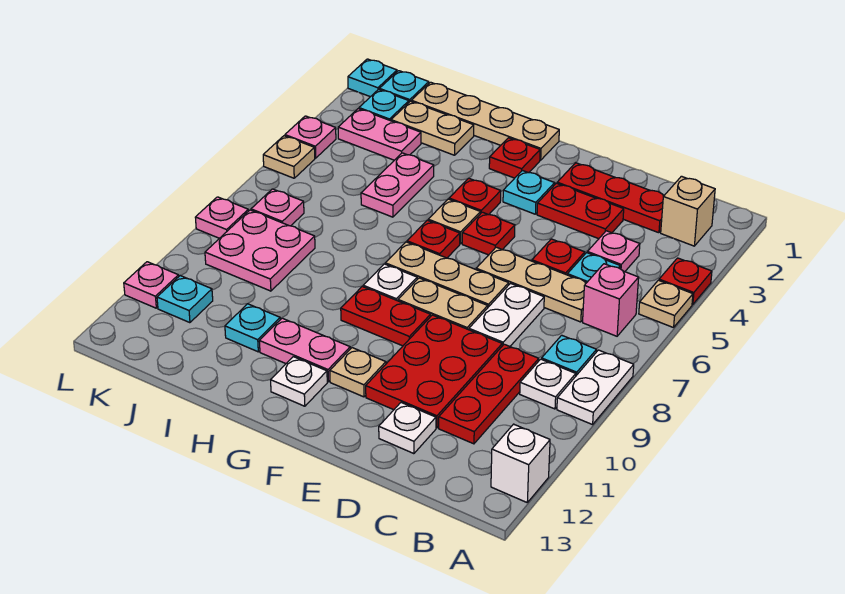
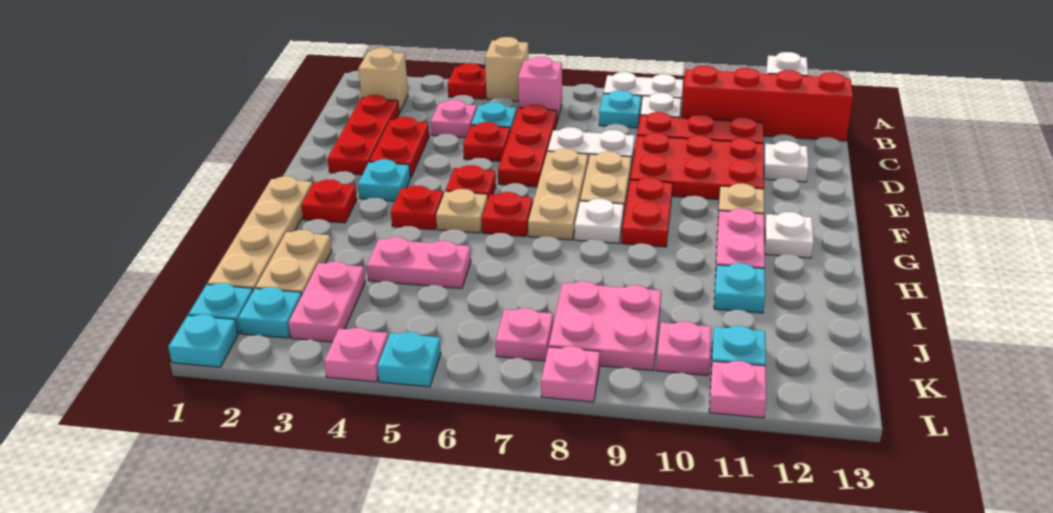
tan 1x1 plate [639,280,693,328] -> tan 1x1 brick [485,37,528,101]
none -> red 1x4 brick [681,66,853,141]
tan 1x3 plate [476,247,586,322] -> red 1x3 plate [498,105,557,187]
none -> pink 1x1 plate [656,322,711,375]
tan 1x1 plate [263,136,315,178] -> cyan 1x1 plate [377,332,441,387]

